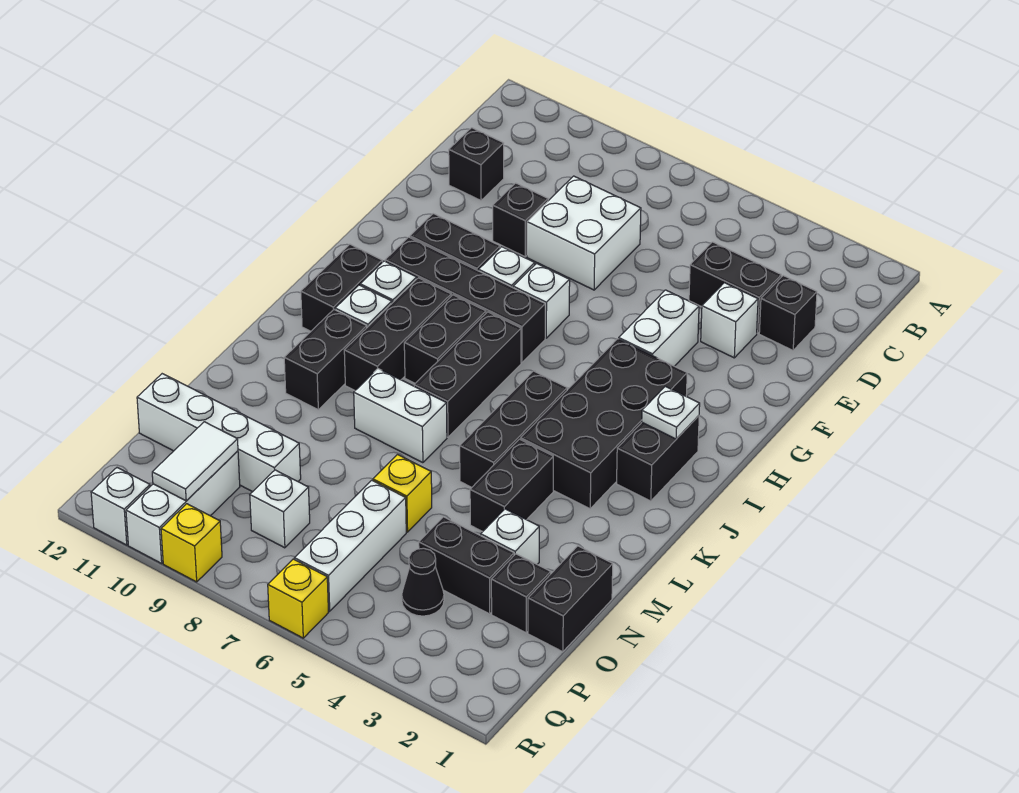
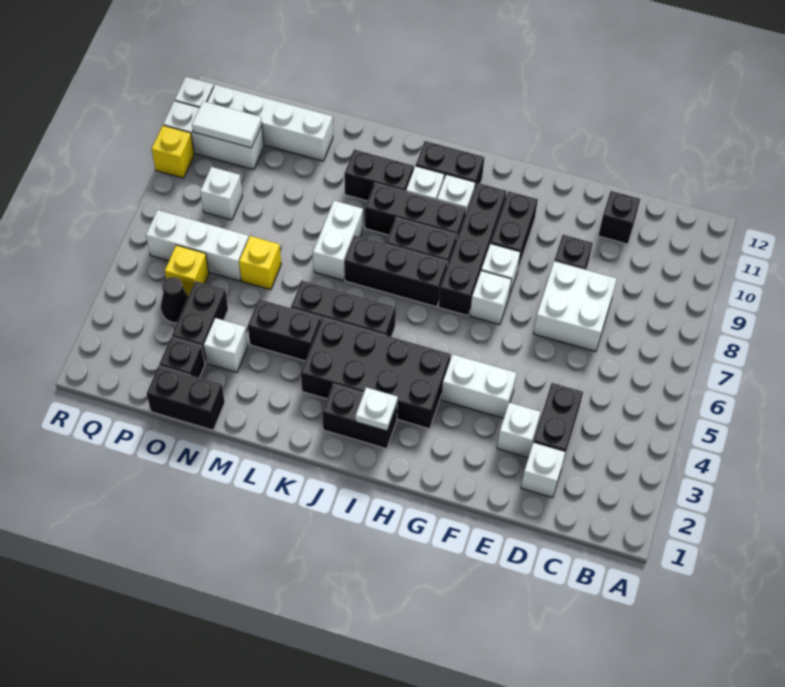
black 1x1 brick [759,276,817,350] -> white 1x1 brick [521,442,565,498]
white 1x4 brick [137,374,301,492] -> white 1x4 brick turned to [207,85,333,161]
yellow 1x1 brick [268,559,329,638] -> yellow 1x1 brick moved to [165,245,209,296]

